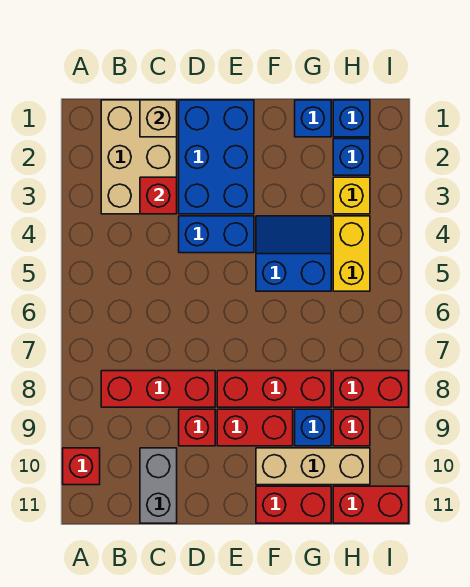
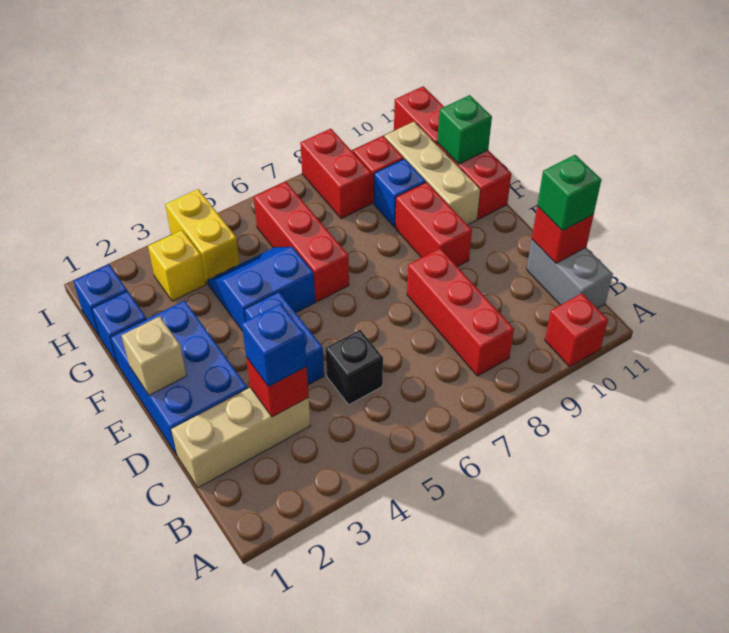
tan 2x3 brick [101,100,177,214] -> tan 1x3 brick [171,388,310,488]
tan 1x1 brick [140,100,177,137] -> tan 1x1 brick moved to [121,317,187,395]
none -> black 1x1 brick [326,330,383,405]
grey 1x2 brick [140,448,177,523] -> grey 1x2 brick turned to [527,240,613,309]
none -> green 1x1 brick [537,155,601,231]
blue 2x3 brick [179,100,254,214] -> blue 2x3 brick turned to [110,301,247,455]
red 1x1 brick [179,409,215,446] -> red 1x1 brick moved to [532,206,594,263]
red 1x3 brick [217,371,331,407] -> red 1x3 brick moved to [254,182,349,302]
blue 2x2 slope [256,216,331,291] -> blue 2x2 slope turned to [208,247,315,331]
none -> green 1x1 brick [437,95,492,164]
blue 1x1 brick [333,139,370,175] -> blue 1x1 brick moved to [242,303,307,387]
yellow 1x2 brick [333,216,370,291] -> yellow 1x2 brick turned to [165,189,240,284]

